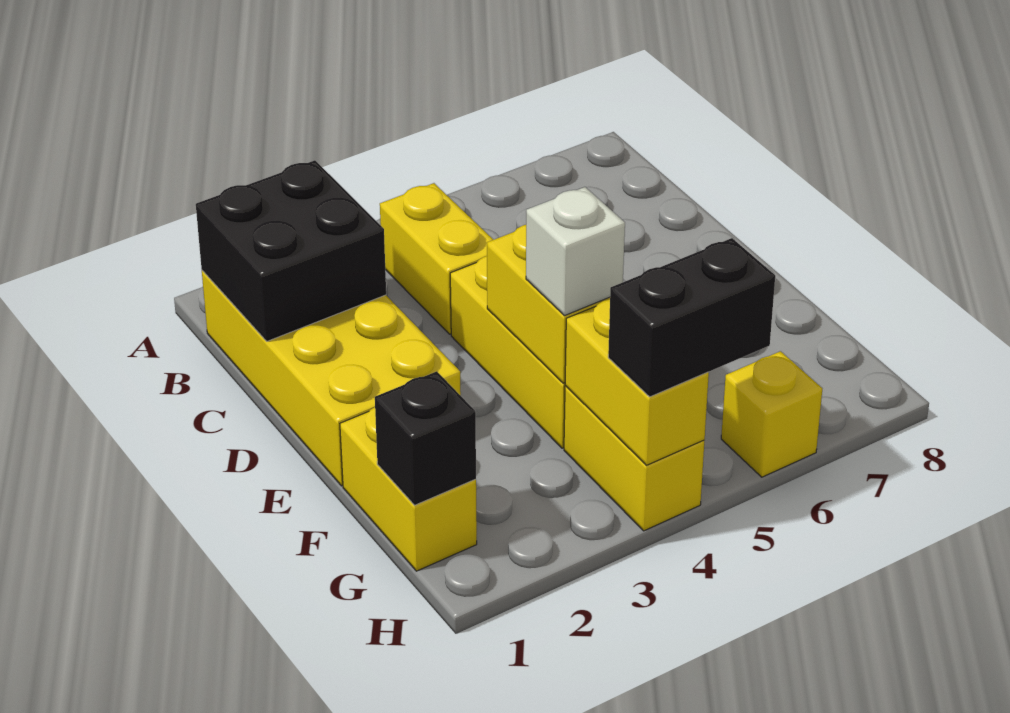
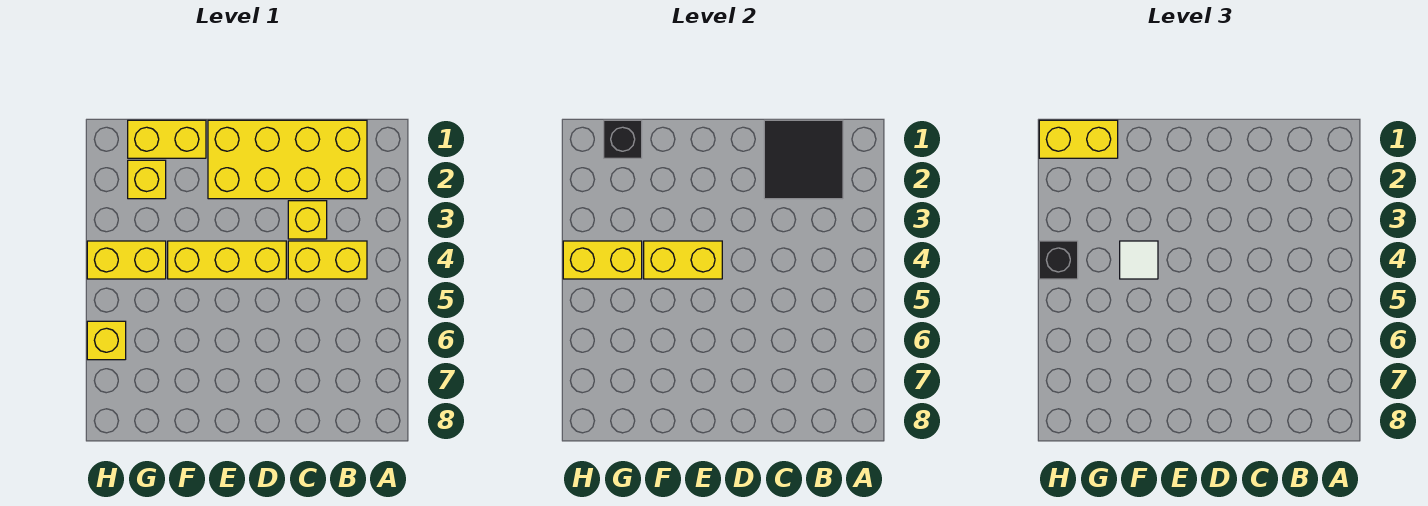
black 2x2 brick [196,160,386,341] -> black 2x2 tile [764,120,843,199]
none -> yellow 1x1 brick [288,201,327,239]
white 1x1 brick [526,187,625,316] -> white 1x1 tile [1120,241,1158,279]
none -> yellow 1x2 brick [1039,120,1118,158]
none -> yellow 1x1 brick [128,160,166,199]
black 1x2 brick [608,238,775,397] -> black 1x1 brick [1039,241,1078,279]

